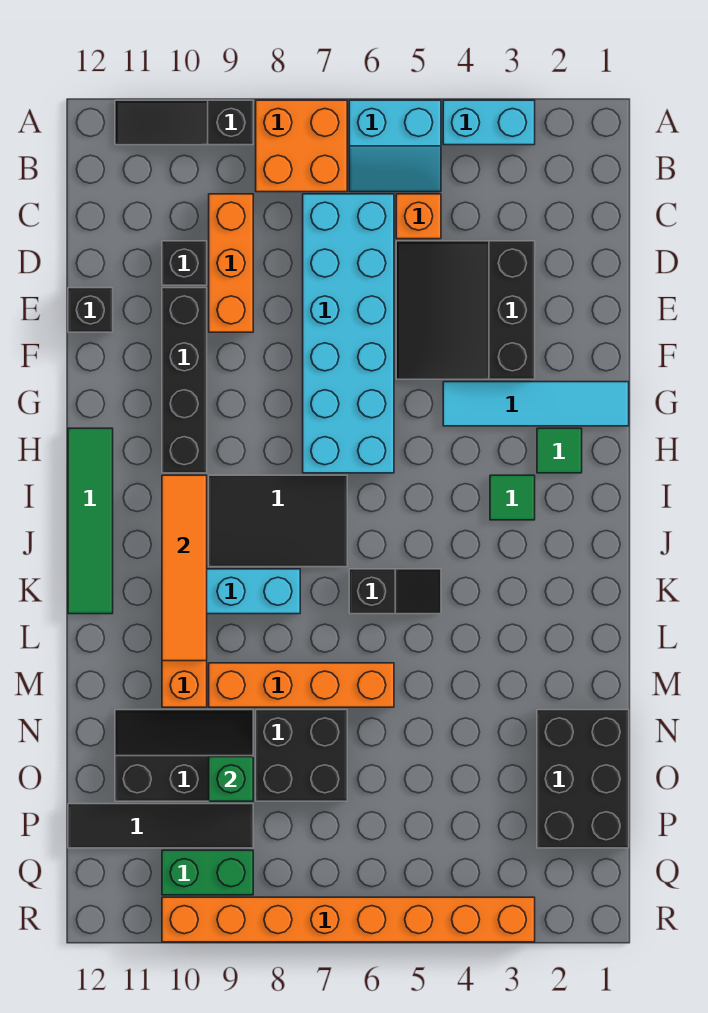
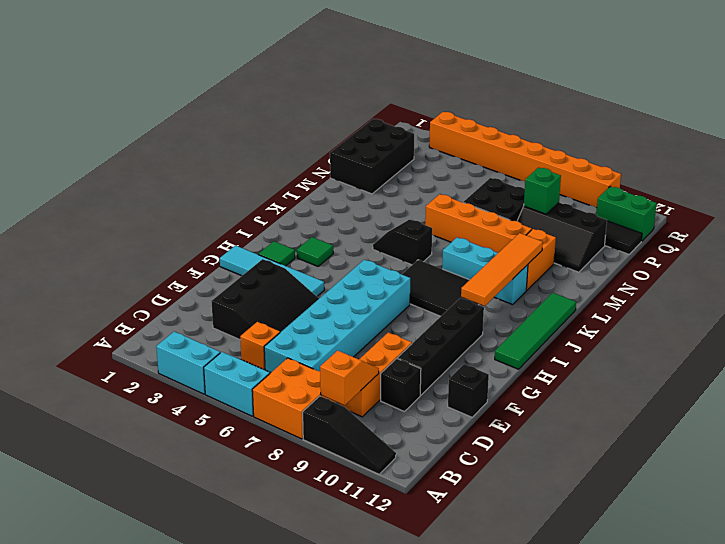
none -> orange 1x2 slope [320,351,379,405]
green 1x2 brick [162,850,253,895] -> green 1x2 brick moved to [596,187,657,241]

